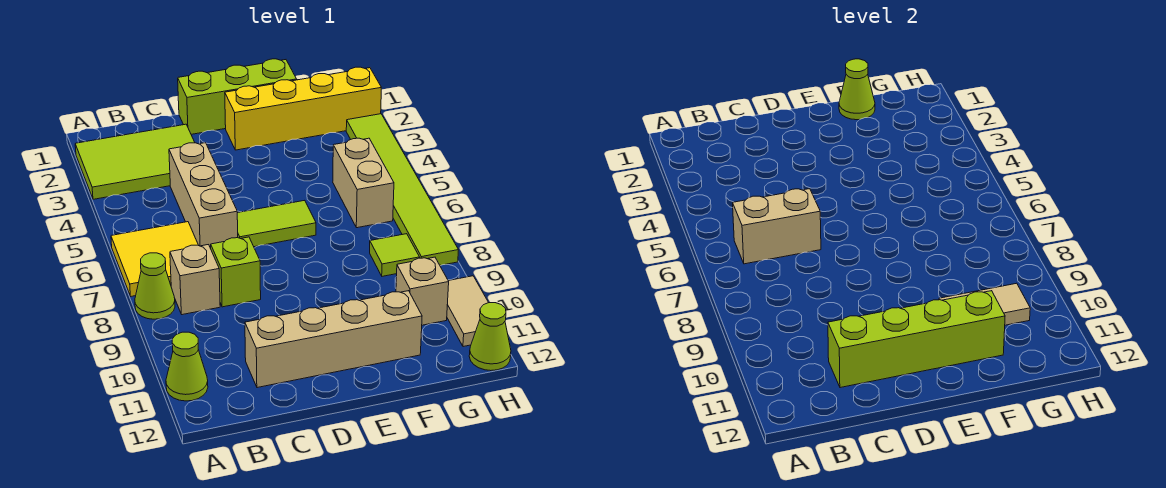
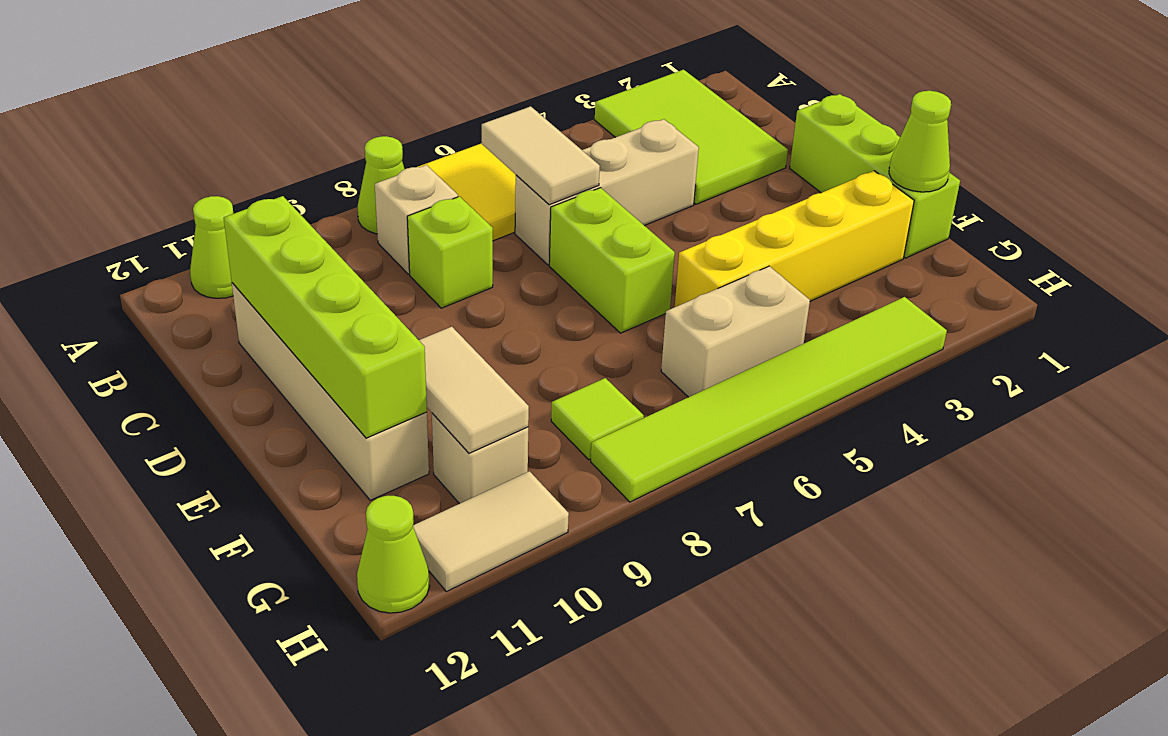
tan 1x2 brick [733,189,821,264] -> tan 1x2 tile [482,106,600,205]
lime 1x2 tile [237,200,316,247] -> lime 1x2 brick [549,188,675,333]
yellow 1x4 brick [225,67,381,150] -> yellow 1x4 brick turned to [675,171,914,307]

